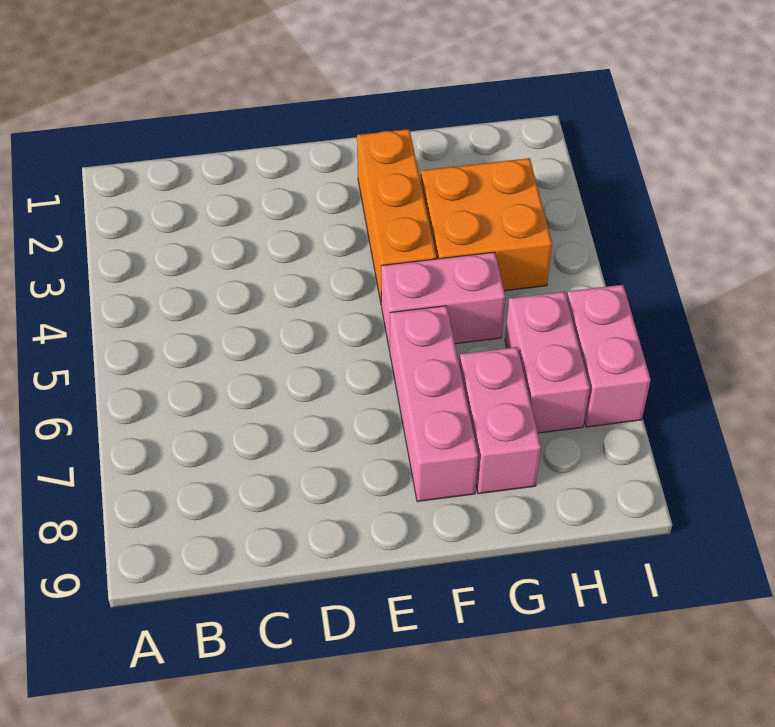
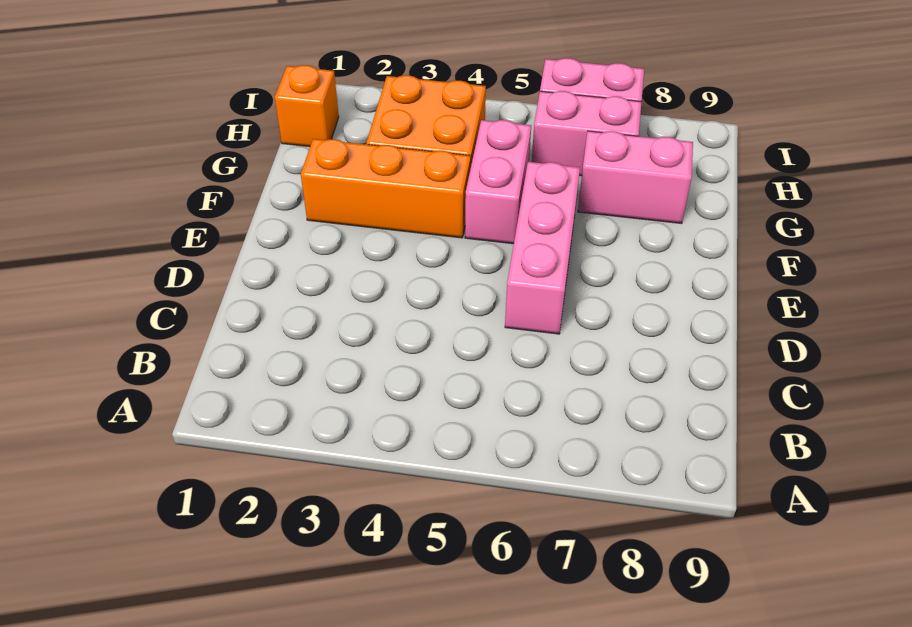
pink 1x3 brick [390,306,478,502] -> pink 1x3 brick turned to [505,162,580,334]
none -> orange 1x1 brick [275,65,339,147]

